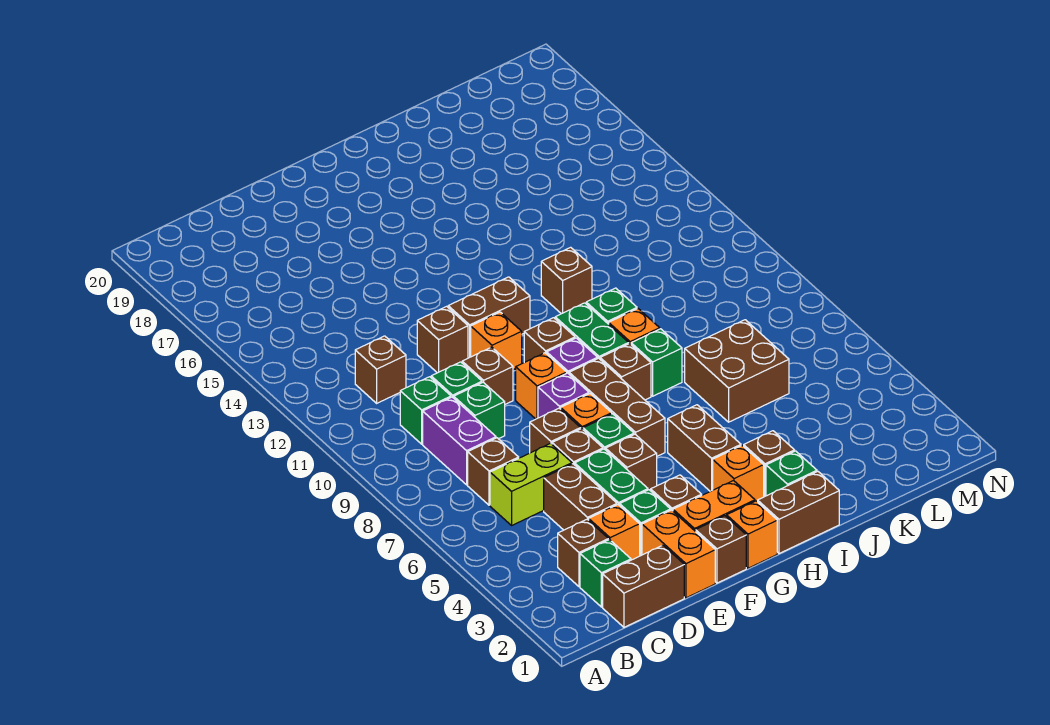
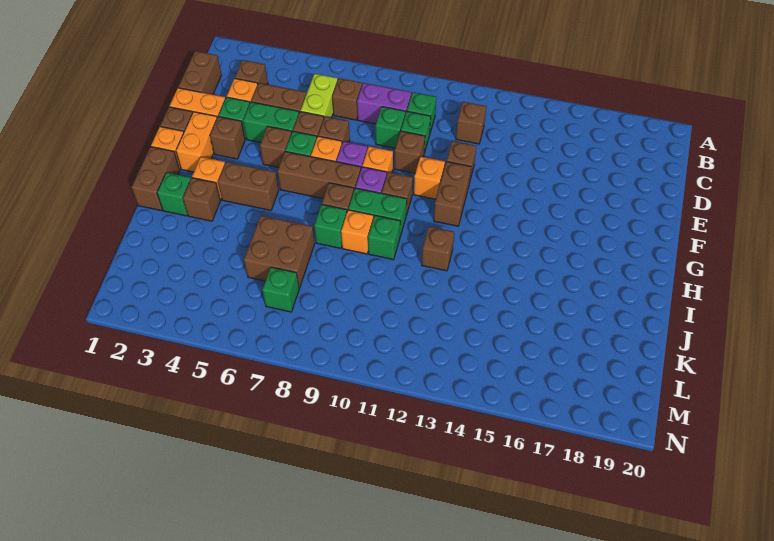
green 1x1 brick [580,540,631,607] -> green 1x1 brick moved to [262,267,299,312]

